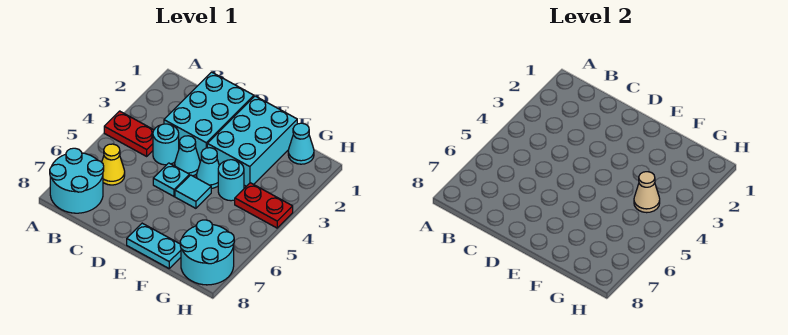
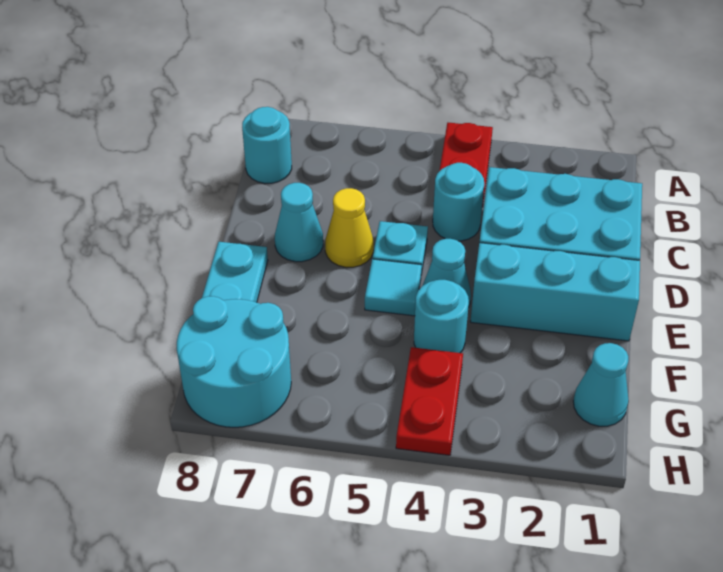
cyan 2x2 round brick [50,148,104,213] -> cyan 1x1 round brick [242,107,292,183]
yellow 1x1 cone [102,144,125,185] -> yellow 1x1 cone moved to [325,188,374,267]
cyan 1x1 cone [175,136,200,176] -> cyan 1x1 cone moved to [275,183,323,262]
cyan 2x3 brick [207,96,297,186] -> cyan 1x3 brick [470,243,640,341]
tan 1x1 cone [634,172,660,213] -> none

